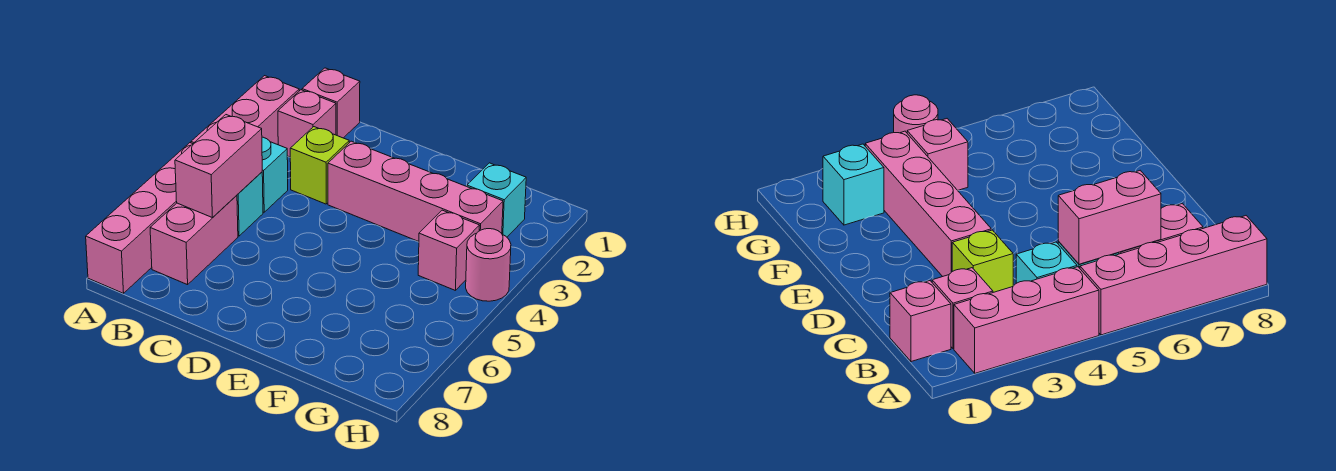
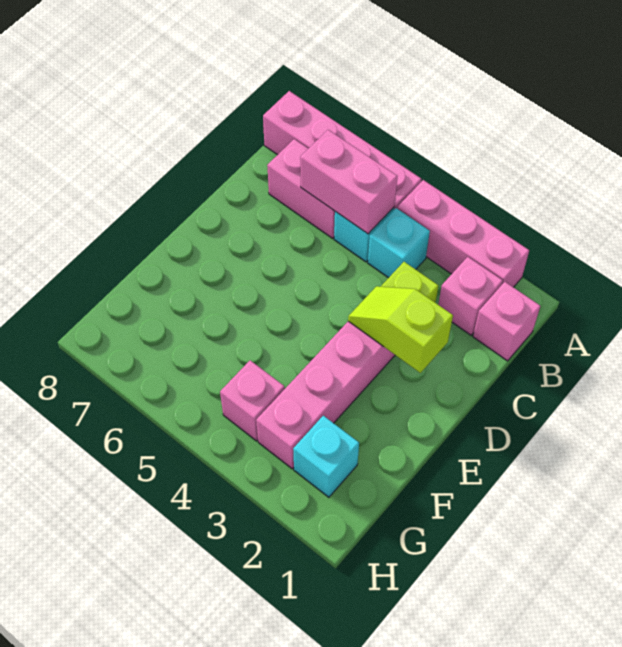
none -> lime 1x2 slope [348,286,453,373]
pink 1x1 round brick [466,229,511,301] -> none

